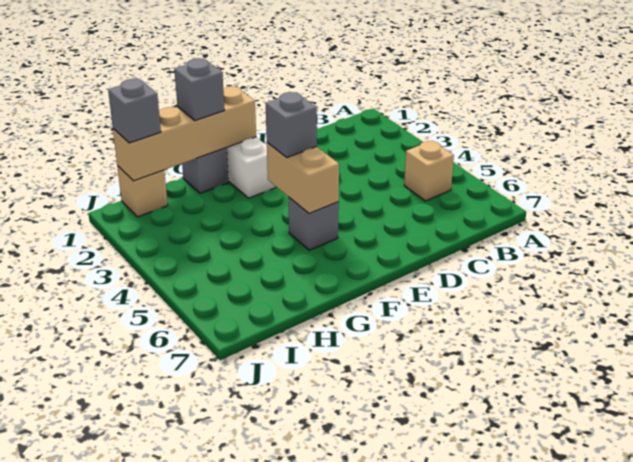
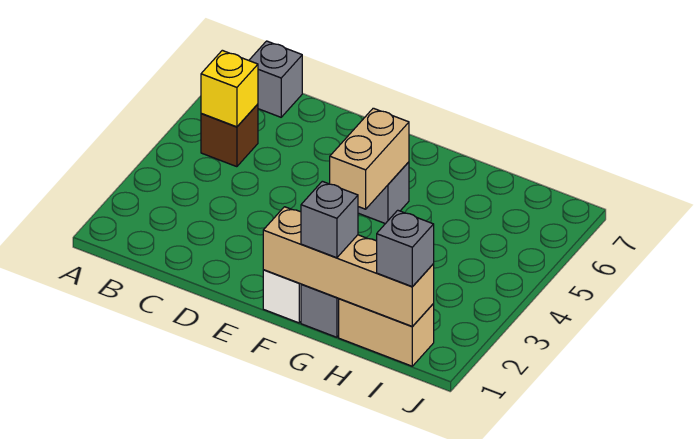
tan 1x1 brick [404,141,454,201] -> brown 1x1 brick [201,104,258,167]
none -> yellow 1x1 brick [201,50,258,127]
grey 1x1 brick [266,92,317,158] -> grey 1x1 brick moved to [249,41,302,117]
tan 1x1 brick [117,166,168,217] -> tan 1x2 brick [339,299,434,366]

